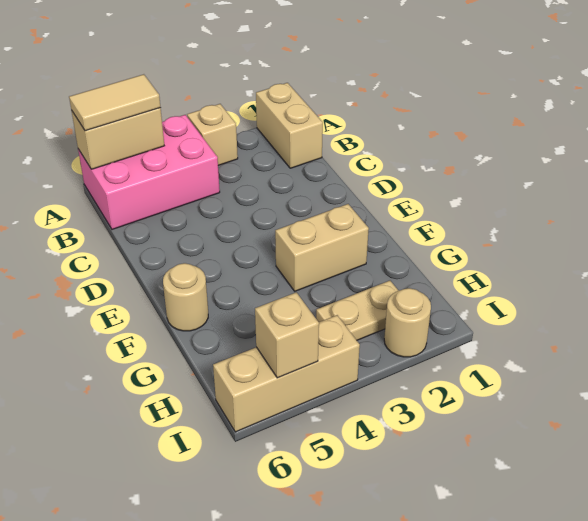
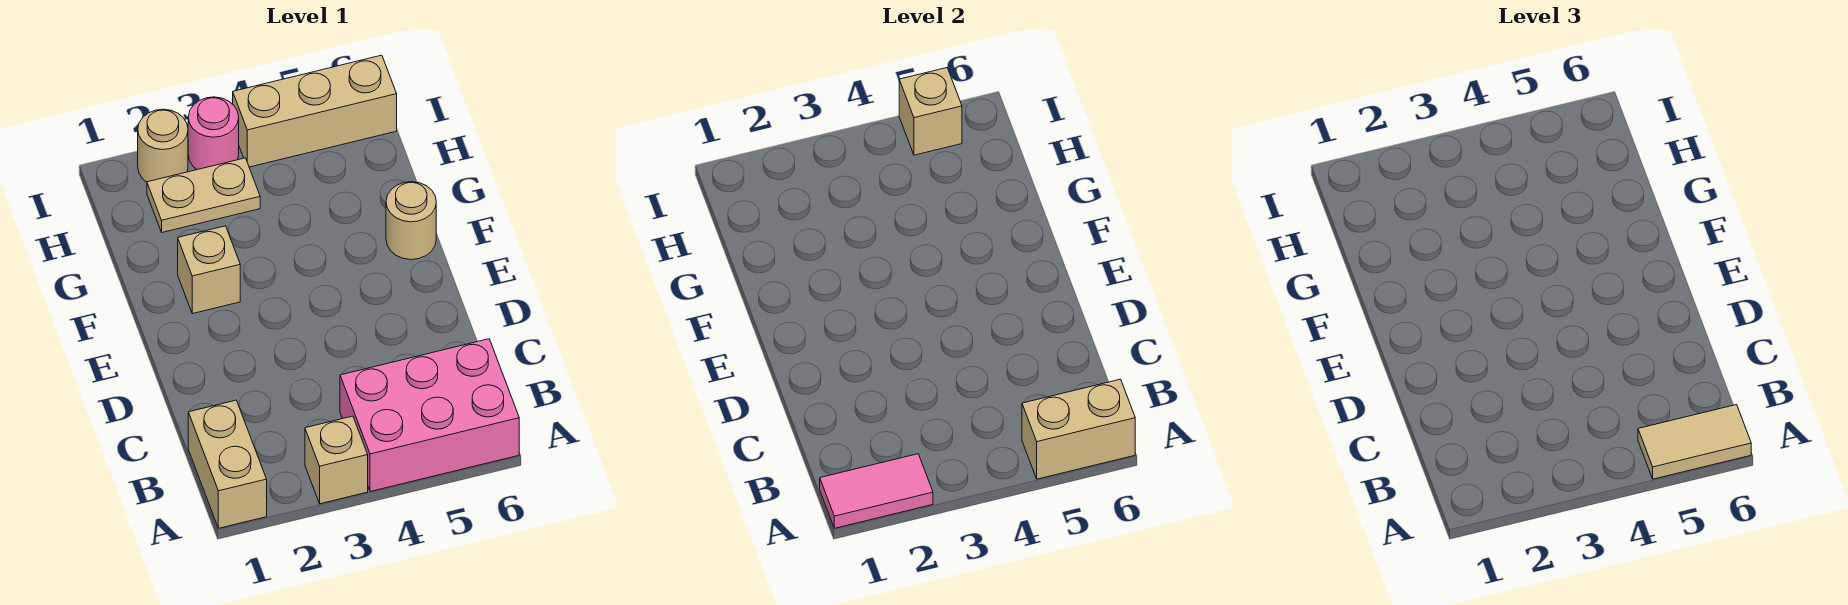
none -> pink 1x2 tile [820,454,933,528]
tan 1x2 brick [275,204,369,291] -> tan 1x1 brick [178,226,240,314]
none -> pink 1x1 round brick [188,97,239,170]

